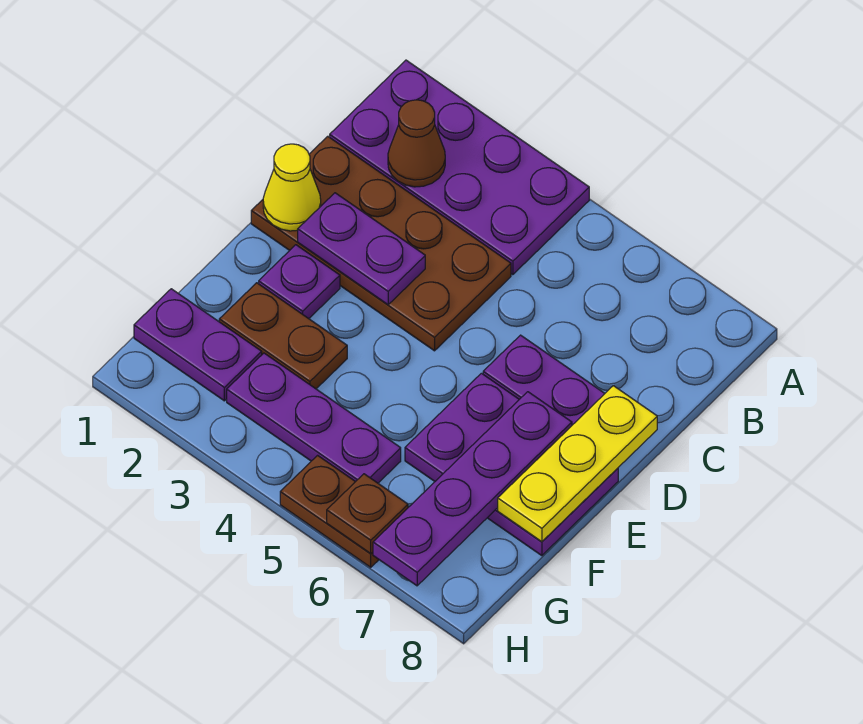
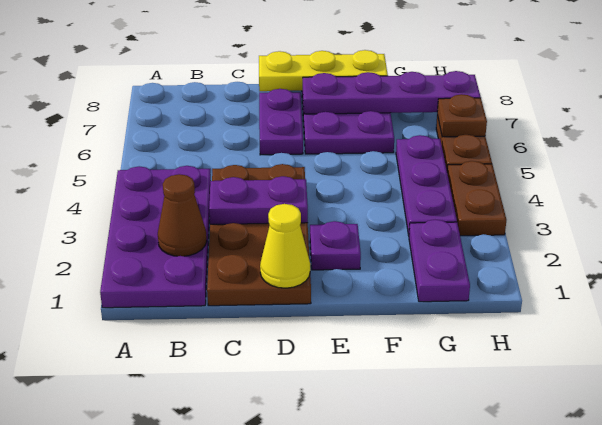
purple 1x2 plate [298,193,425,305] -> purple 1x2 plate turned to [209,176,308,224]
brown 1x2 plate [219,283,347,389] -> brown 1x2 plate moved to [447,161,506,236]

